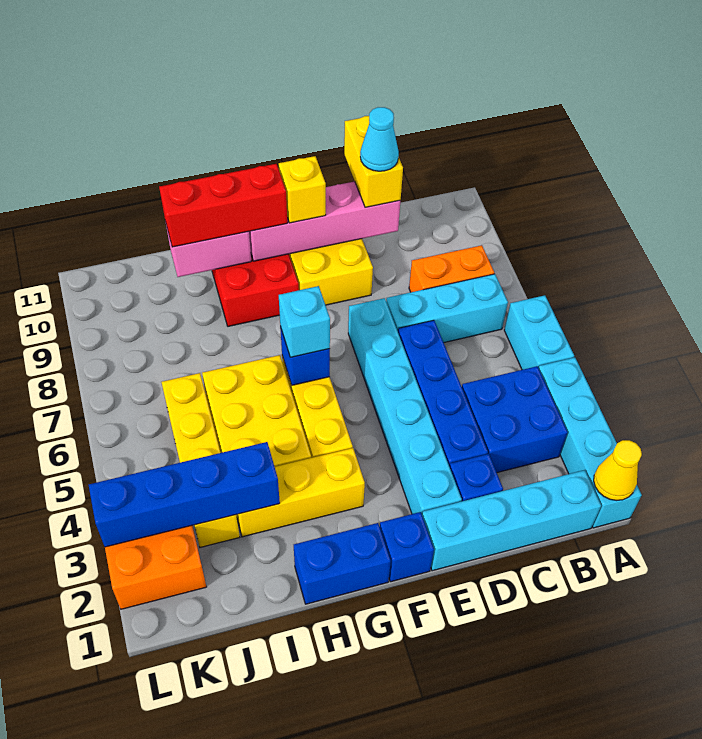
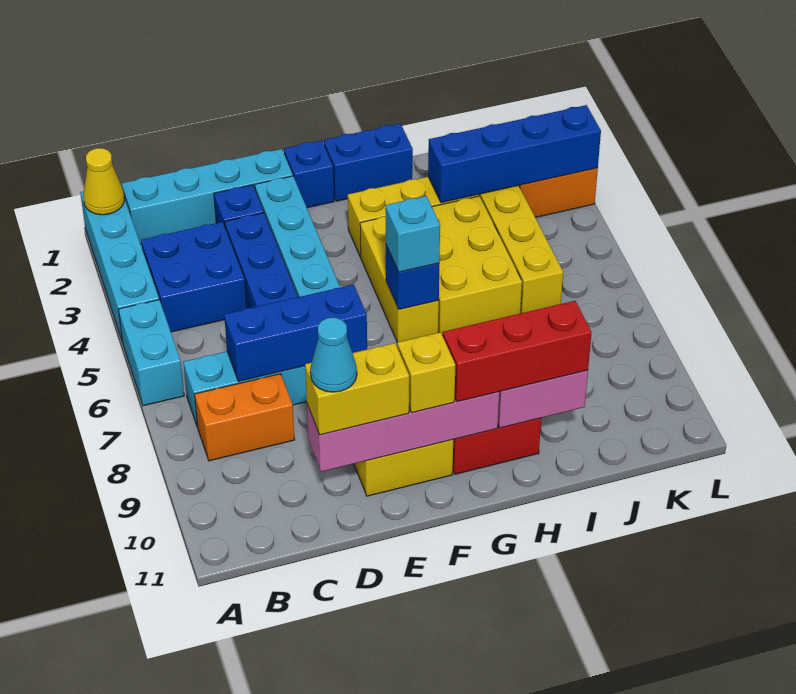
none -> blue 1x3 brick [224,285,367,381]
yellow 1x2 brick [344,116,403,208] -> yellow 1x2 brick turned to [305,343,409,435]

